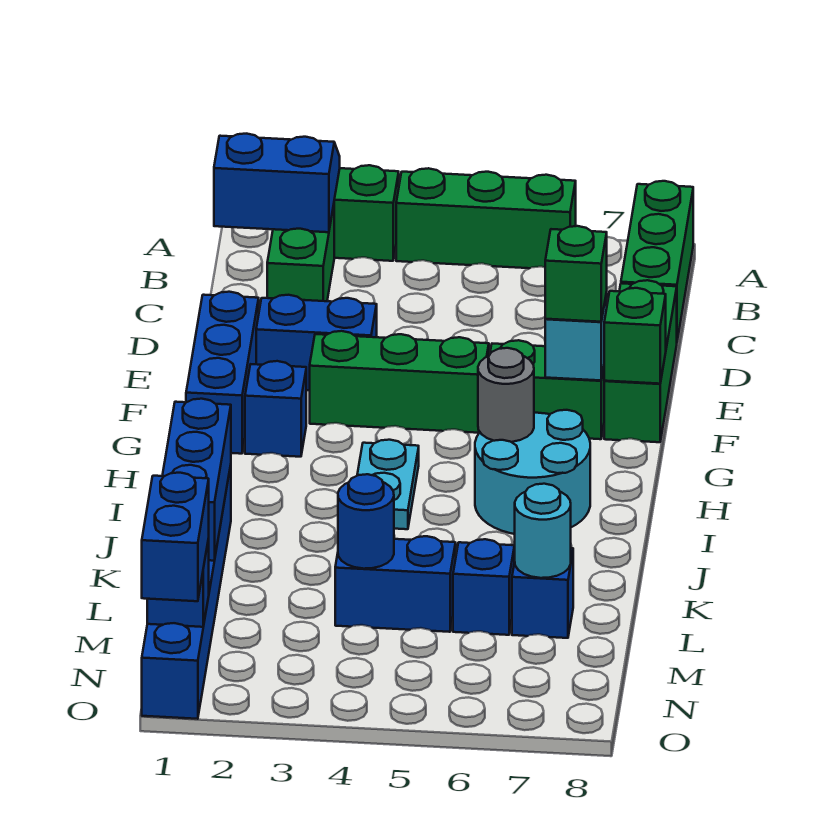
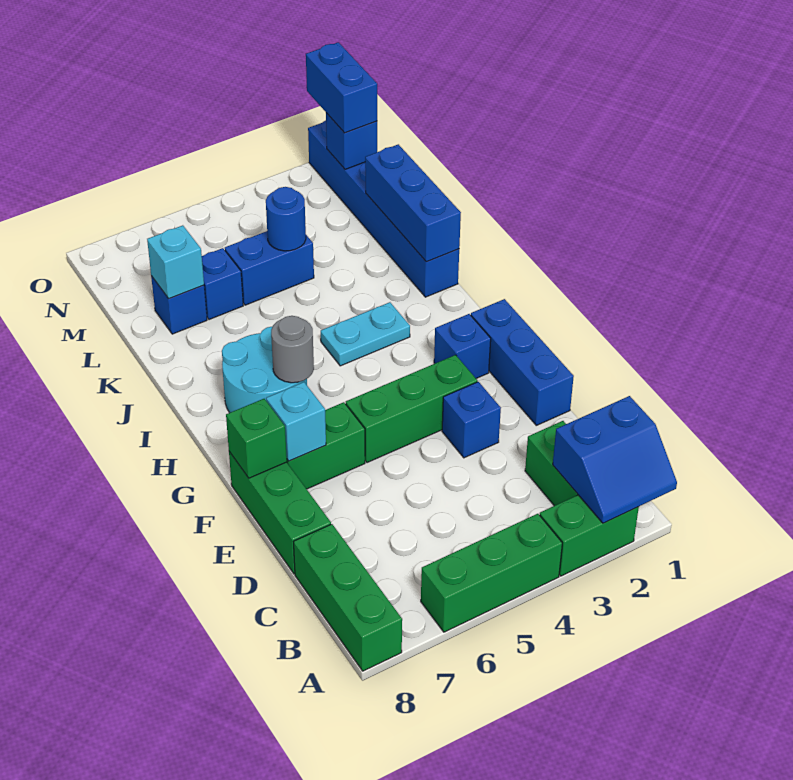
blue 1x2 brick [256,295,377,390] -> blue 1x1 brick [442,382,501,458]
green 1x1 brick [545,226,607,322] -> none
cyan 1x2 plate [357,440,419,529] -> cyan 1x2 plate turned to [321,302,410,366]
cyan 1x1 round brick [515,484,571,578] -> cyan 1x1 brick [147,225,204,299]

